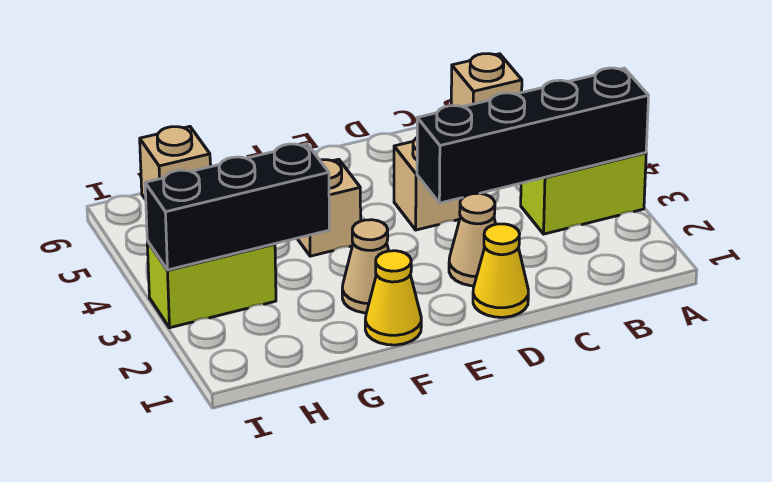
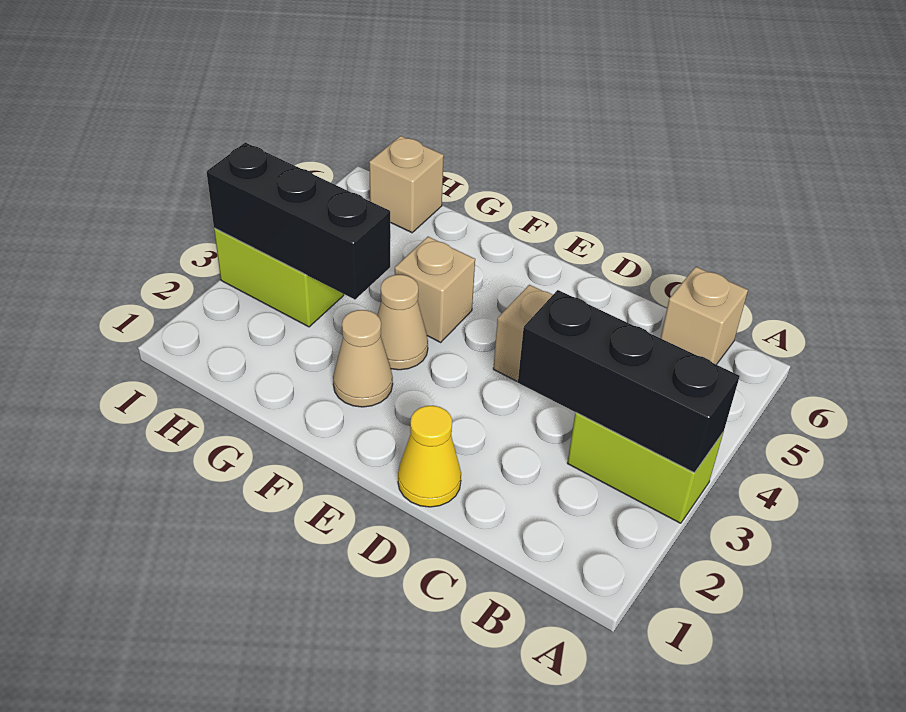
black 1x4 brick [417,68,649,203] -> black 1x3 brick [518,290,740,473]
tan 1x1 cone [449,193,496,286] -> tan 1x1 cone moved to [377,275,428,370]
yellow 1x1 cone [365,251,421,345] -> none

